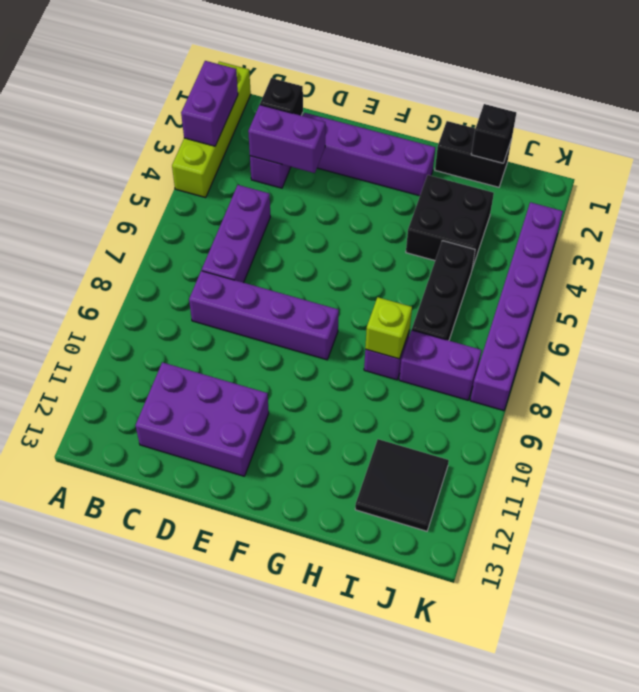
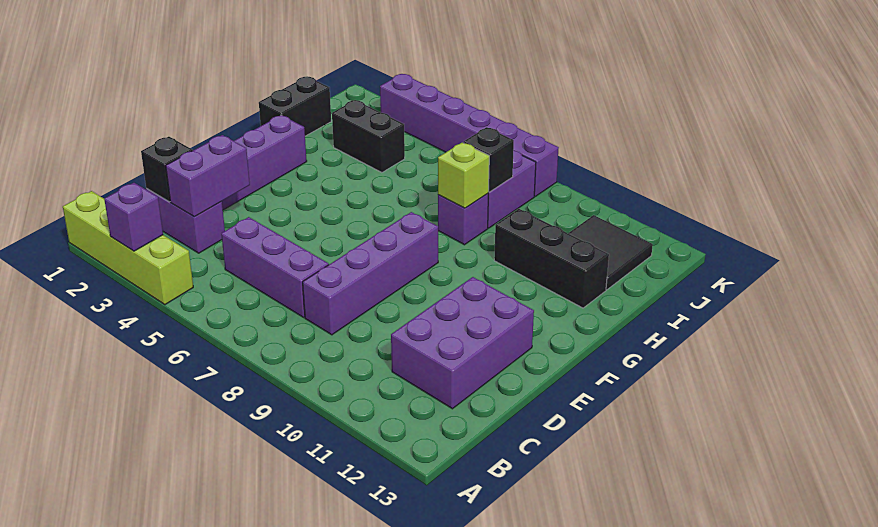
purple 1x2 brick [181,61,238,146] -> purple 1x1 brick [104,183,163,251]
black 2x2 brick [406,175,494,269] -> black 1x2 brick [332,100,405,173]
black 1x1 brick [471,104,516,163] -> black 1x1 brick moved to [463,127,514,192]
black 1x3 brick [412,241,475,340] -> black 1x3 brick moved to [494,209,609,308]

